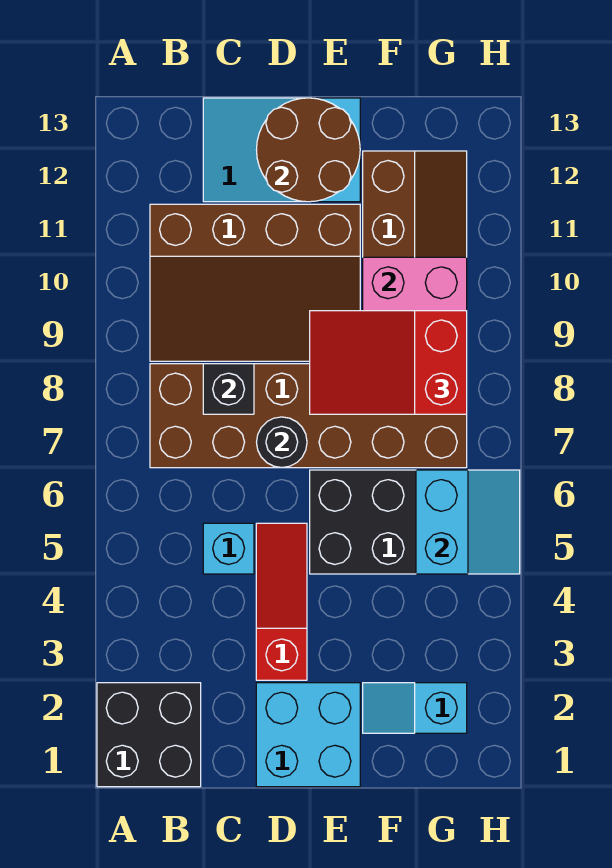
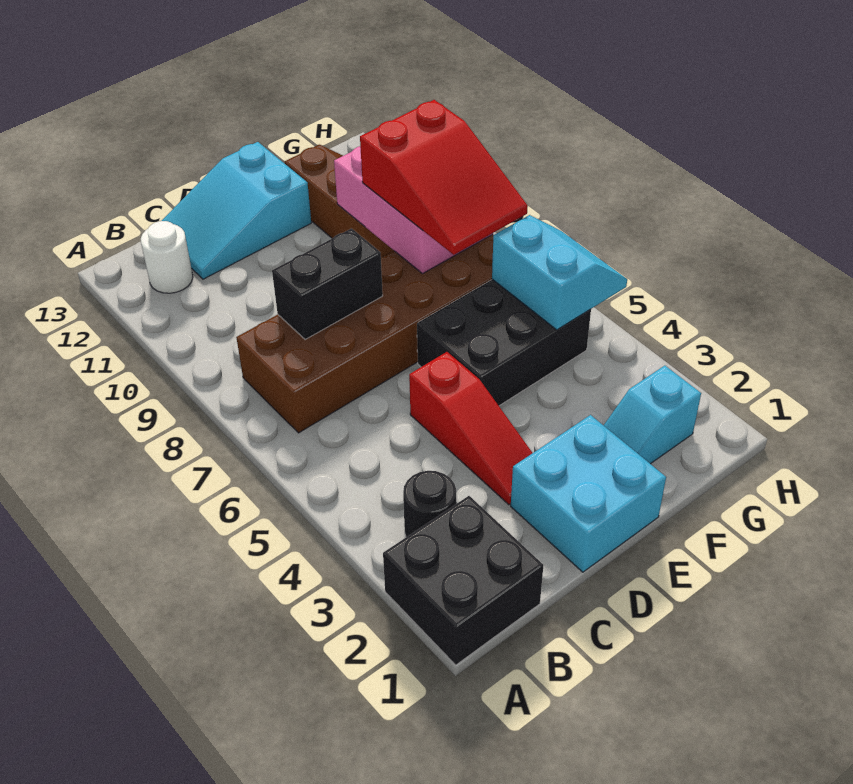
brown 3x4 slope [150,204,360,361] -> none
none -> white 1x1 round brick [141,221,193,293]
cyan 1x1 brick [203,523,254,574] -> none
black 1x1 brick [203,364,254,414] -> black 1x2 brick [272,228,383,340]
red 1x3 slope [256,523,307,680] -> red 1x3 slope turned to [409,352,532,505]
black 1x1 round brick [257,417,307,468] -> black 1x1 round brick moved to [403,471,456,537]
brown 2x2 round brick [257,98,360,202] -> none
red 2x3 slope [310,311,467,414] -> red 2x3 slope turned to [360,100,528,255]

